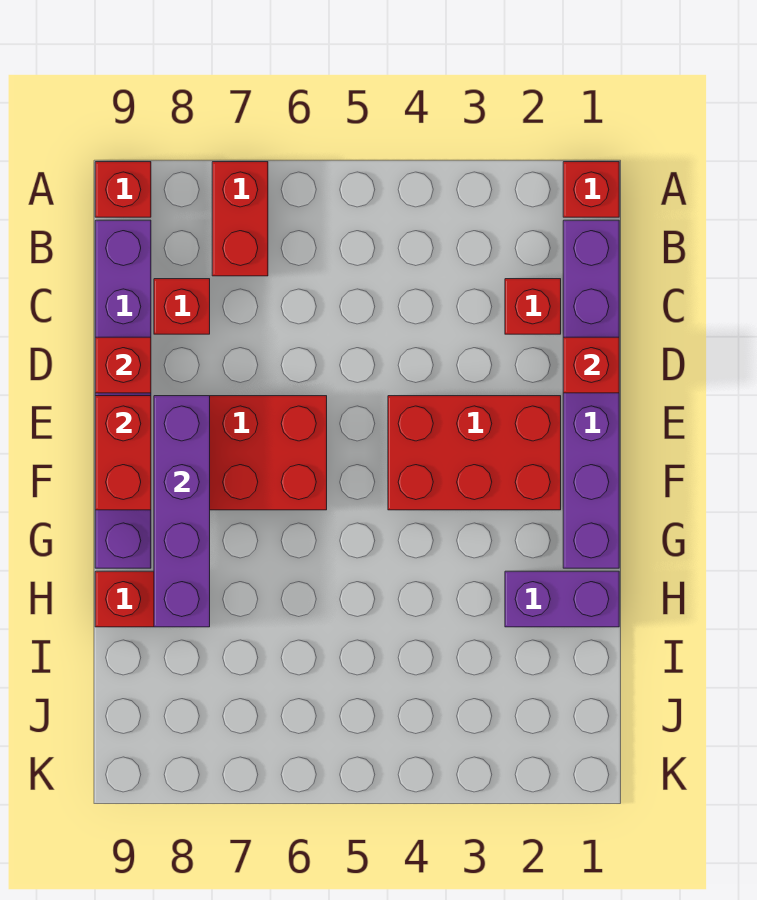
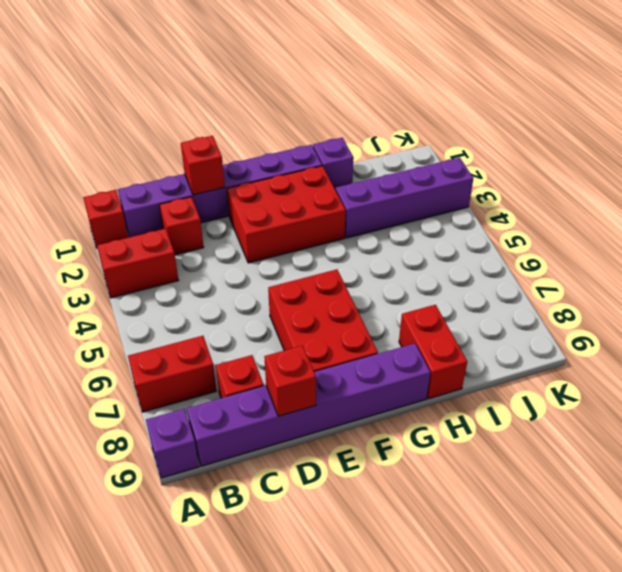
red 1x1 brick [95,162,151,217] -> purple 1x1 brick [146,409,199,478]
red 2x3 brick [388,396,561,510] -> red 2x3 brick turned to [227,166,346,263]
purple 1x4 brick [154,396,210,627] -> purple 1x4 brick moved to [336,158,473,238]
red 1x2 brick [95,396,151,510] -> red 1x2 brick moved to [97,229,179,298]
purple 1x2 brick [505,571,619,627] -> purple 1x1 brick [313,138,354,190]

